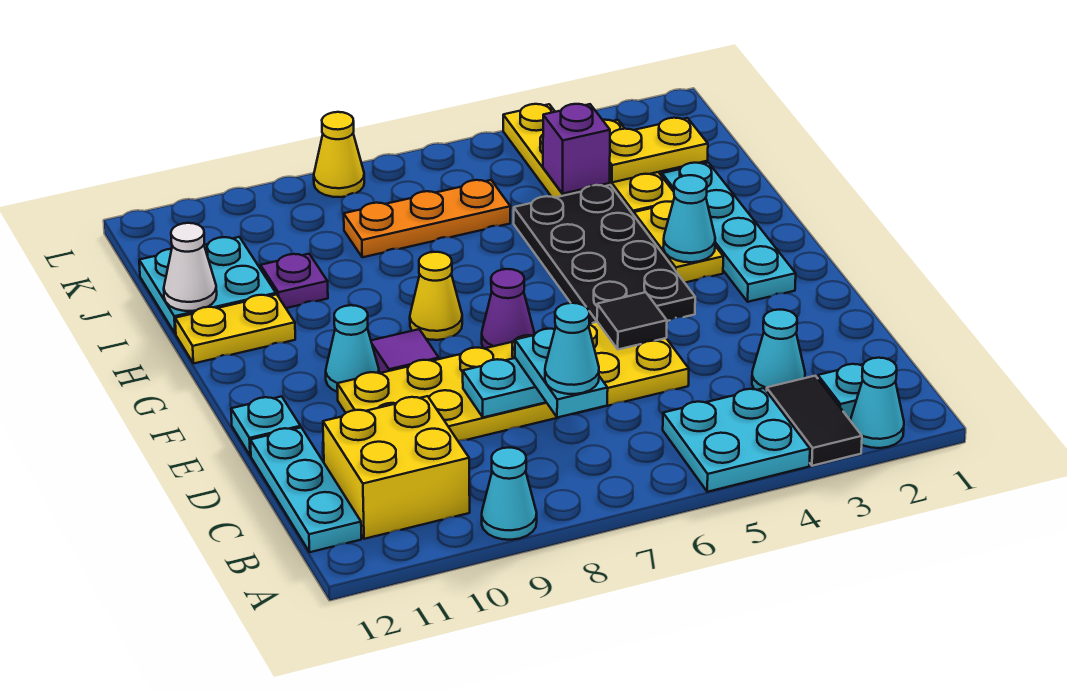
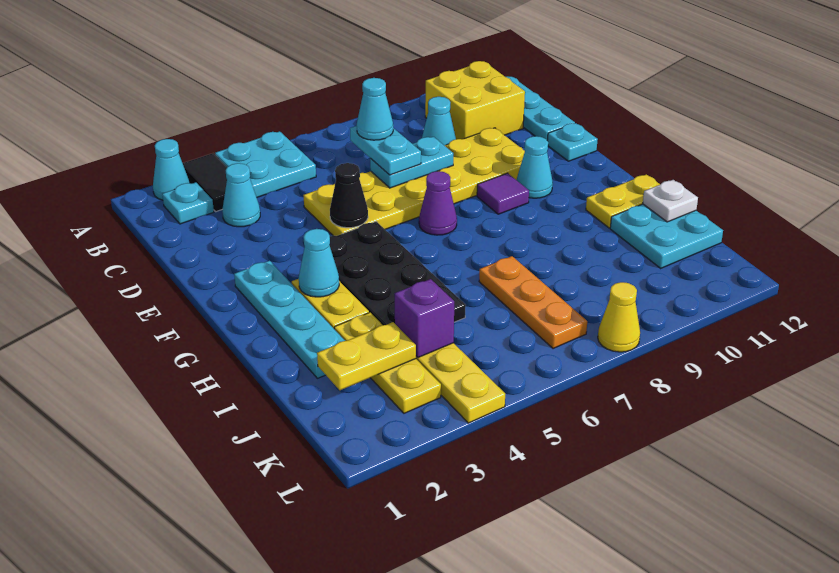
cyan 1x1 cone [482,447,537,540] -> cyan 1x1 cone moved to [422,97,456,145]
black 1x1 tile [597,292,667,349] -> black 1x1 cone [330,163,368,228]
yellow 1x1 cone [410,252,462,340] -> none
purple 1x1 plate [261,254,328,308] -> none
white 1x1 cone [164,223,217,311] -> white 1x1 plate [643,180,698,222]
orange 1x3 plate [344,180,510,257] -> orange 1x3 plate turned to [479,256,587,349]

